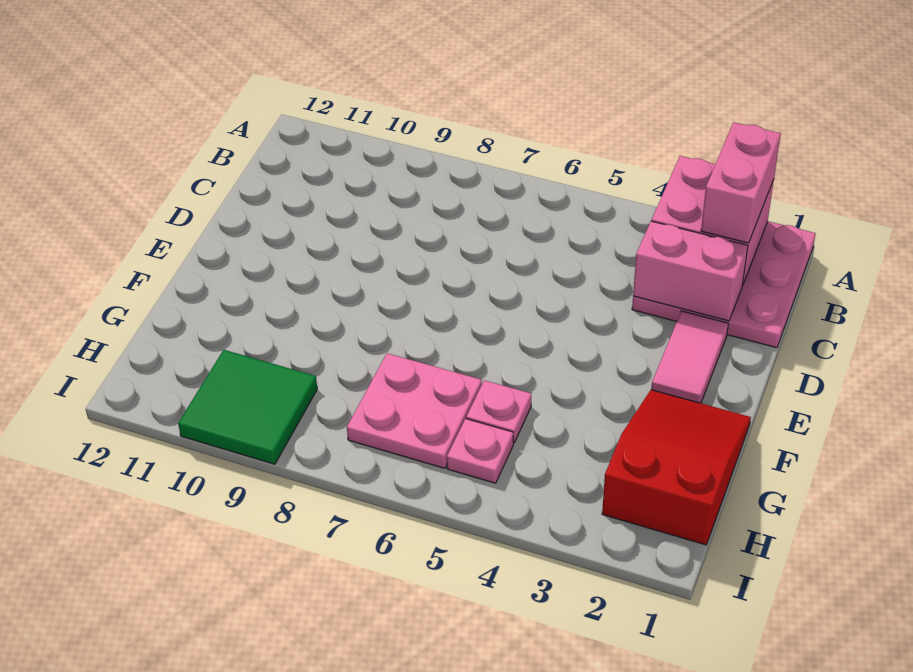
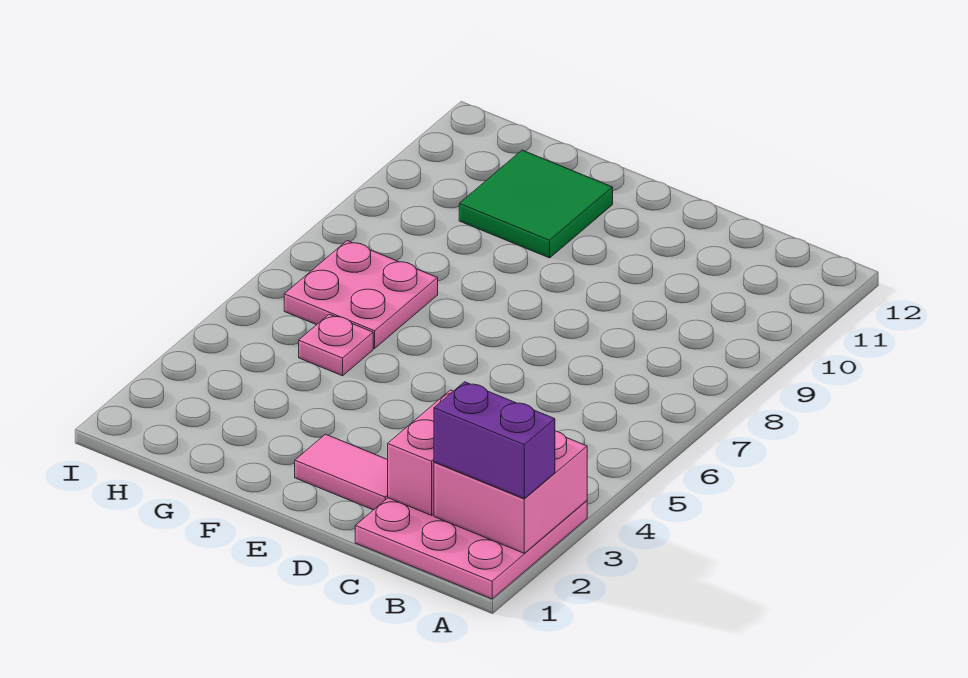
pink 1x2 brick [701,122,781,243] -> purple 1x2 brick [434,382,555,499]
red 2x3 slope [602,390,751,545] -> none
pink 1x1 plate [447,419,513,483] -> none
green 2x2 tile [178,350,317,464] -> green 2x2 tile moved to [459,150,613,258]

